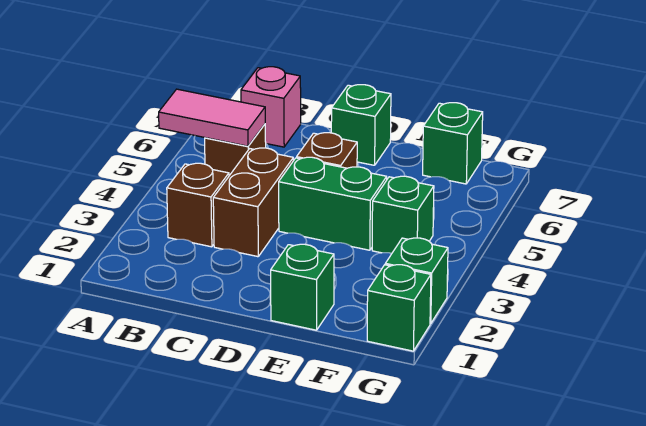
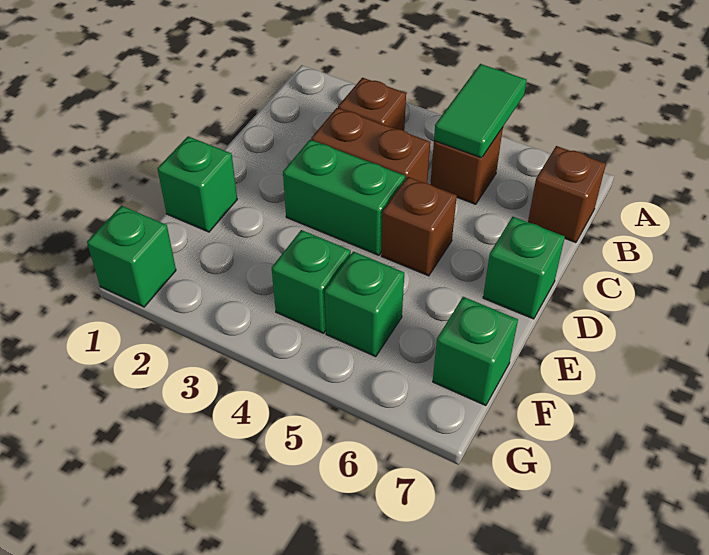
pink 1x2 tile [159,89,265,146] -> green 1x2 tile [434,64,527,158]
pink 1x1 brick [241,67,301,147] -> brown 1x1 brick [528,146,606,243]
green 1x2 brick [279,157,387,250] -> green 1x2 brick turned to [283,140,405,255]
green 1x1 brick [385,238,448,324] -> green 1x1 brick moved to [325,251,404,357]

